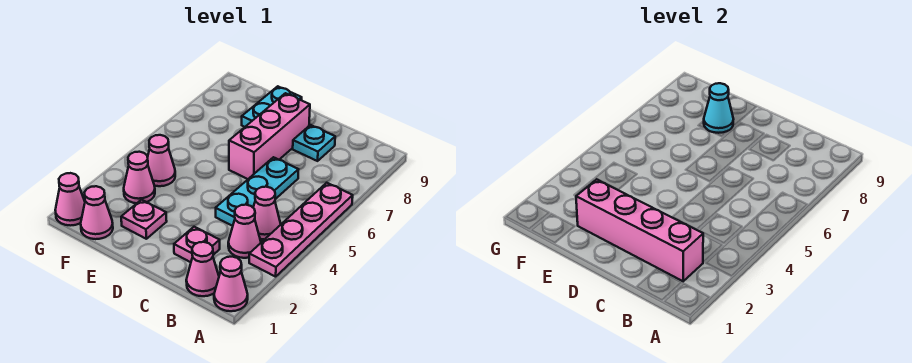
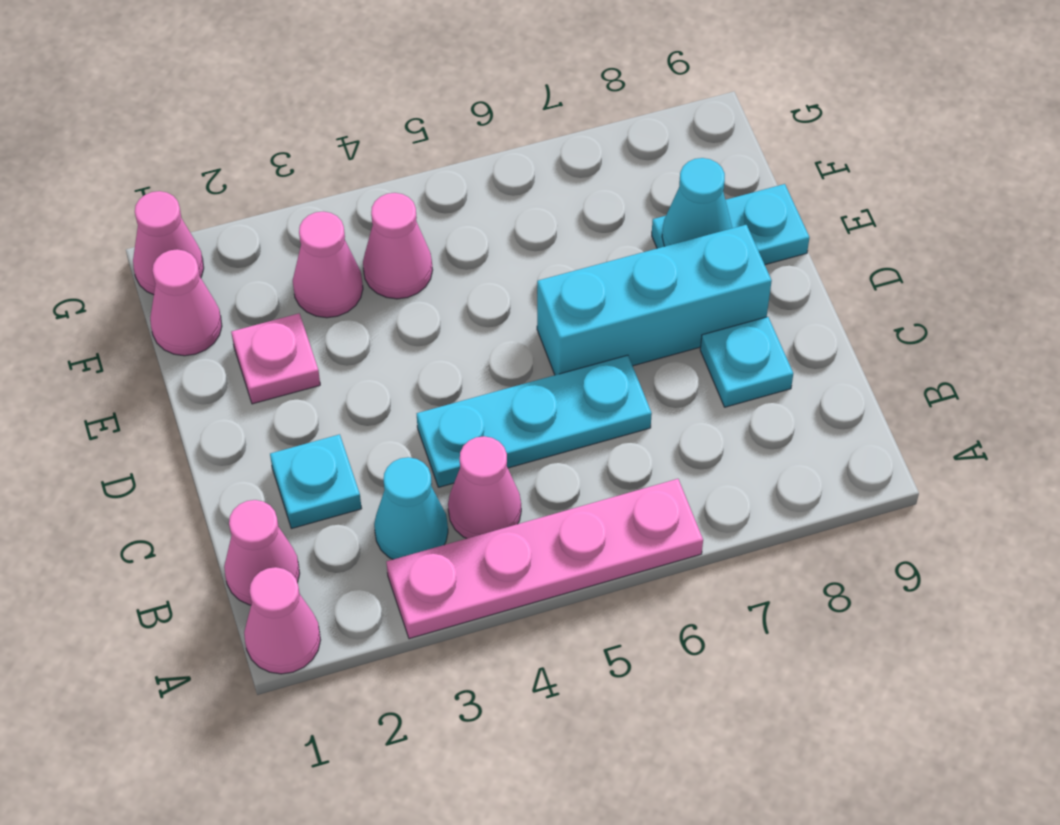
pink 1x4 brick [576,179,703,281] -> none
pink 1x1 cone [228,205,261,258] -> cyan 1x1 cone [374,457,448,559]
pink 1x1 plate [174,227,220,262] -> cyan 1x1 plate [270,434,362,529]
pink 1x3 brick [229,93,310,179] -> cyan 1x3 brick [537,225,772,375]

